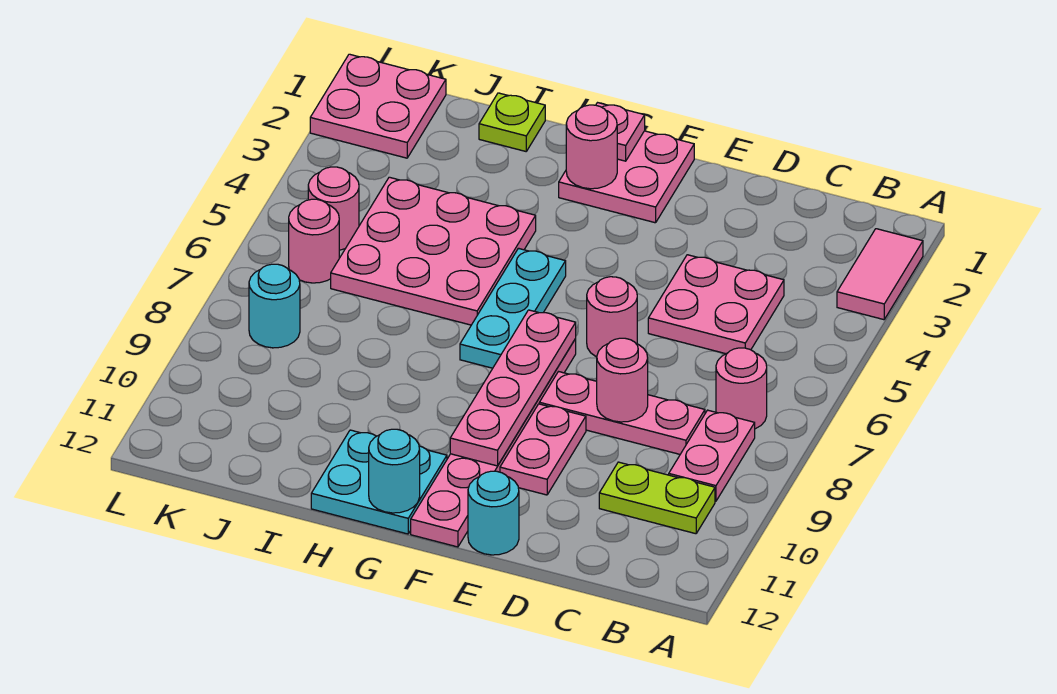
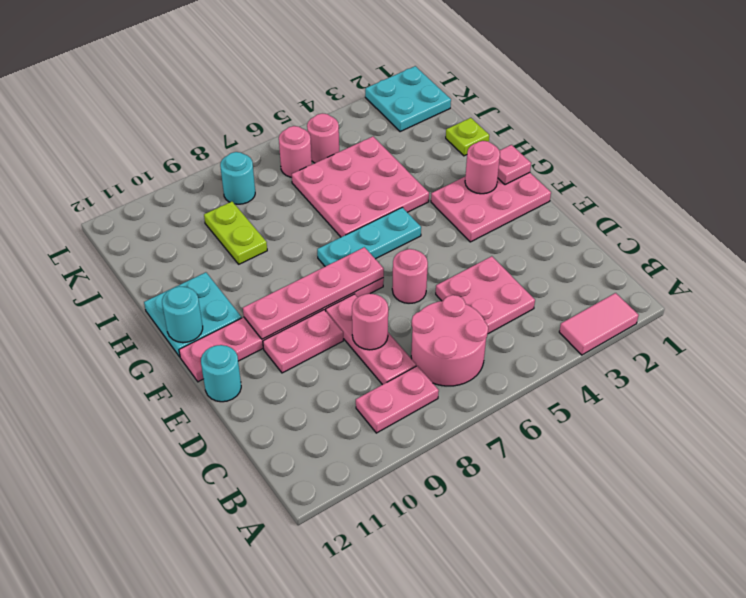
pink 1x1 round brick [716,348,767,429] -> pink 2x2 round brick [411,295,488,386]
lime 1x2 plate [599,462,715,534] -> lime 1x2 plate moved to [204,202,267,264]
pink 2x2 plate [559,131,694,223] -> pink 2x3 plate [431,173,551,242]
pink 2x2 plate [310,54,446,158] -> cyan 2x2 plate [365,66,451,132]

